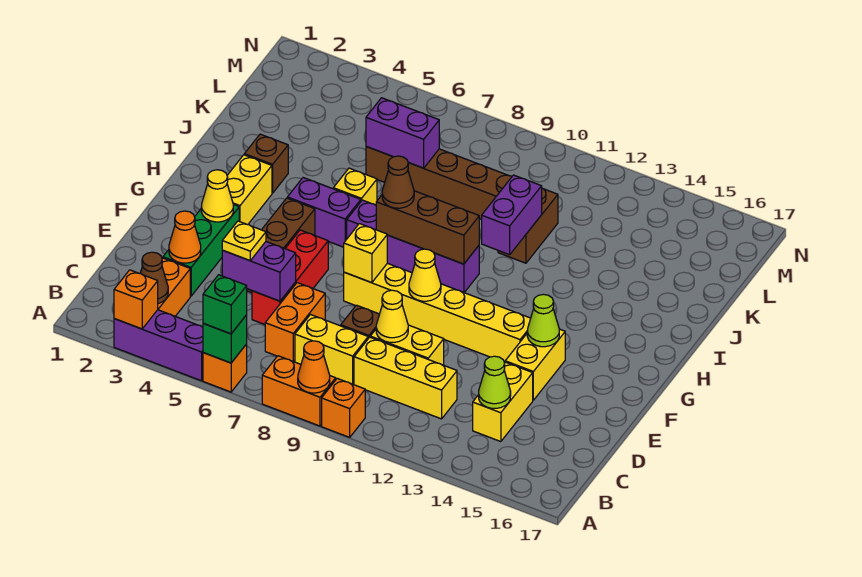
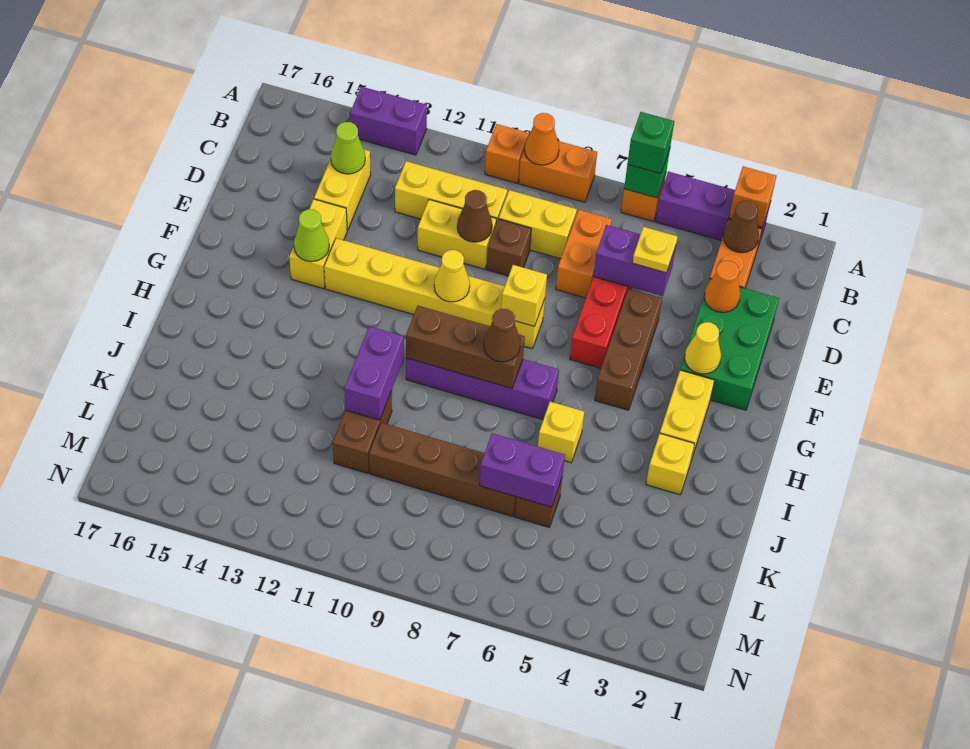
green 1x3 brick [163,204,239,296] -> green 2x3 brick [680,279,779,410]
yellow 1x1 cone [376,290,408,342] -> brown 1x1 cone [457,190,492,242]
purple 1x2 brick [287,178,361,247] -> purple 1x2 brick moved to [350,87,427,155]
brown 1x1 brick [244,134,288,193] -> yellow 1x1 brick [646,434,695,495]

